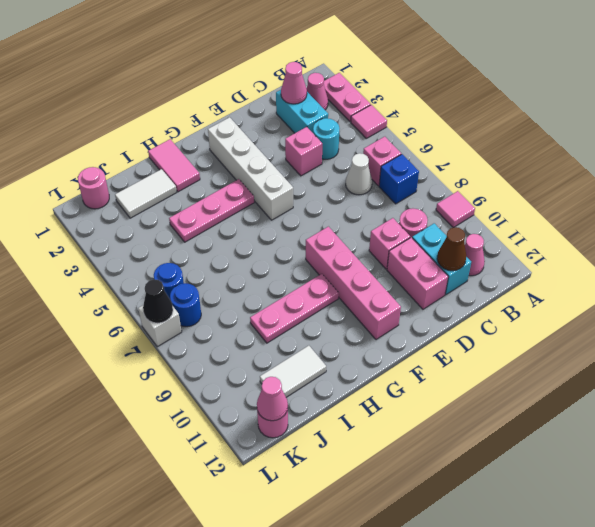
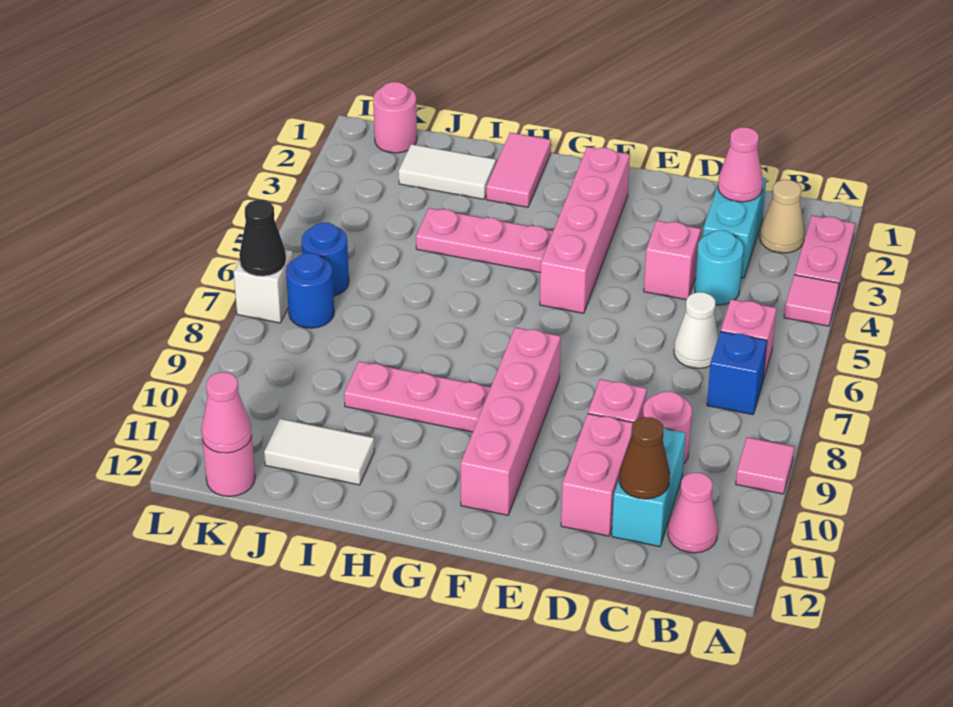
pink 1x1 cone [306,73,328,110] -> tan 1x1 cone [760,180,805,253]
white 1x4 brick [208,117,293,220] -> pink 1x4 brick [540,147,630,313]

